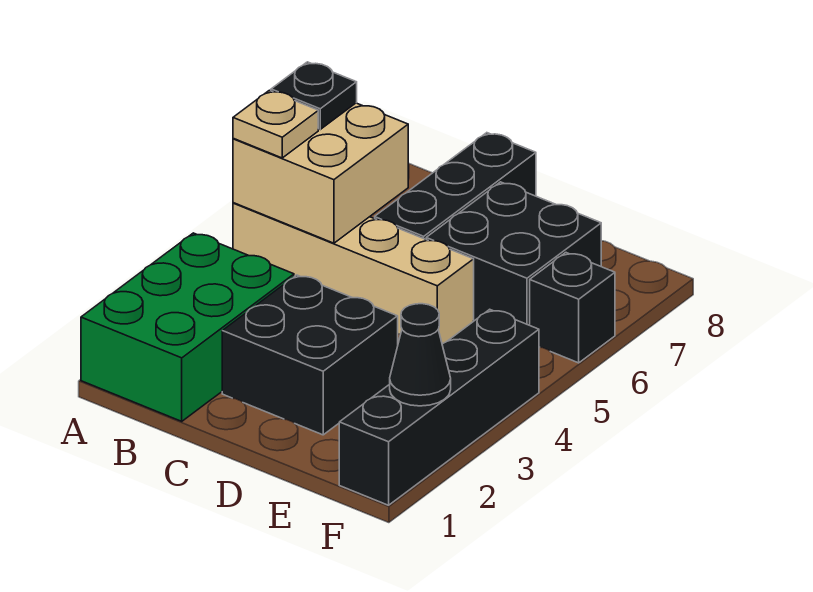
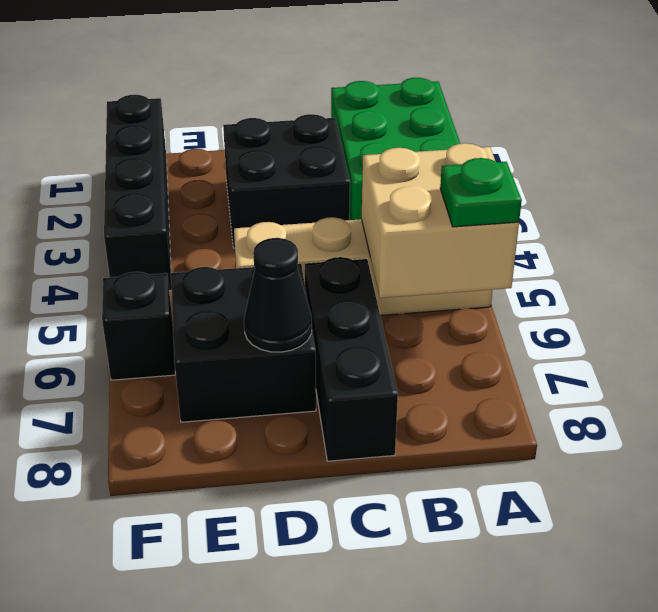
tan 1x1 plate [233,90,318,158] -> none
black 1x1 plate [271,62,357,129] -> green 1x1 plate [440,158,522,227]
black 1x1 cone [390,304,451,406] -> black 1x1 cone moved to [244,238,312,352]

